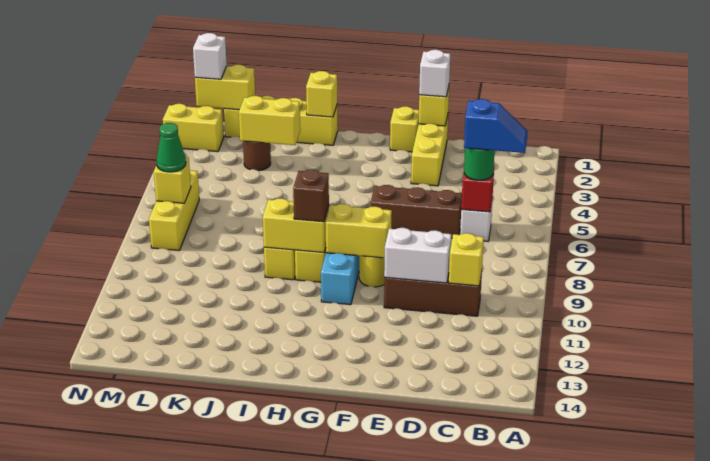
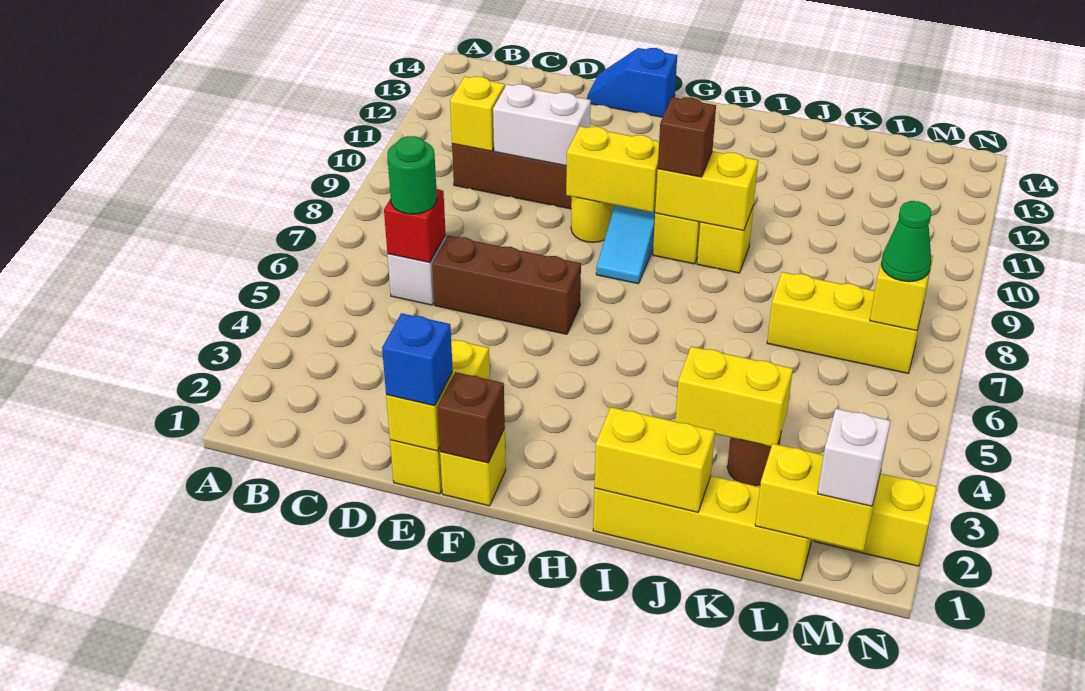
blue 1x2 slope [464,99,528,153] -> blue 1x2 slope moved to [587,48,677,117]
white 1x1 brick [419,50,450,97] -> blue 1x1 brick [382,313,453,406]
none -> brown 1x1 brick [438,372,505,463]
yellow 1x1 brick [306,71,337,117] -> yellow 1x2 brick [594,407,715,512]
yellow 1x3 brick [149,170,199,250] -> yellow 1x3 brick turned to [767,272,923,373]

